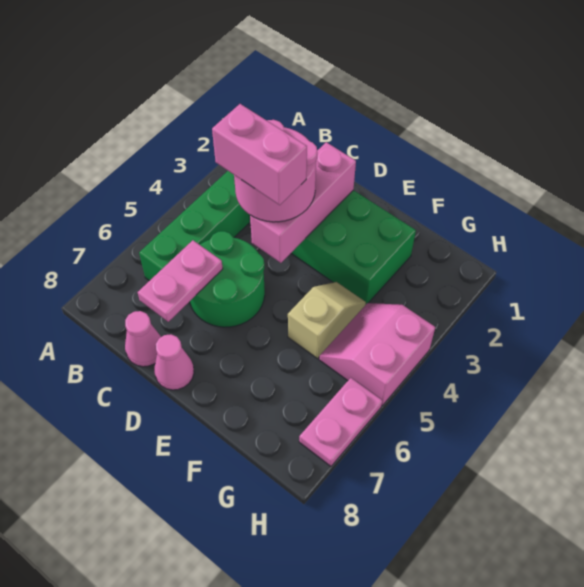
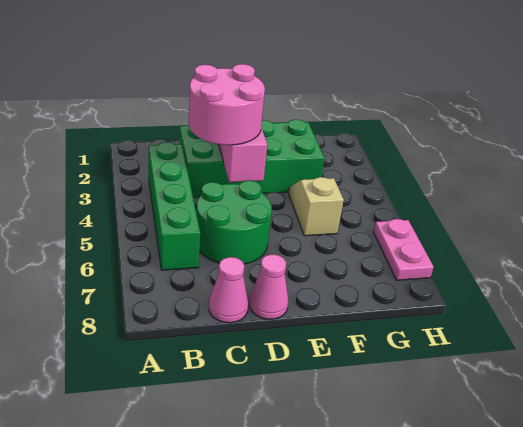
pink 1x2 brick [212,104,307,205] -> none
pink 1x2 plate [138,240,223,322] -> none
pink 2x2 slope [319,303,435,406] -> none

